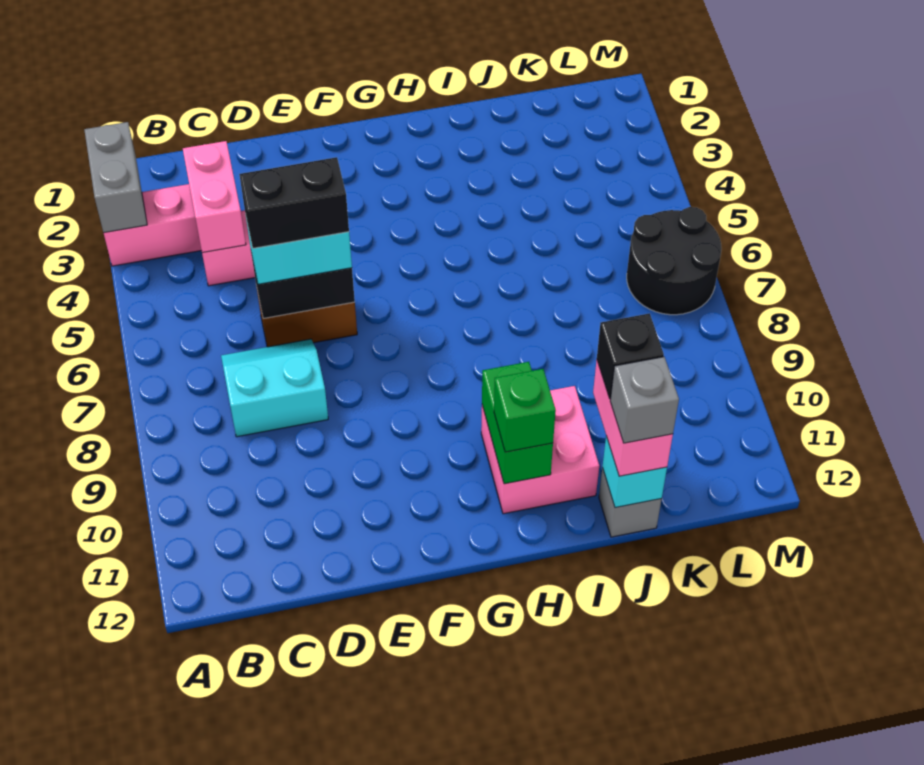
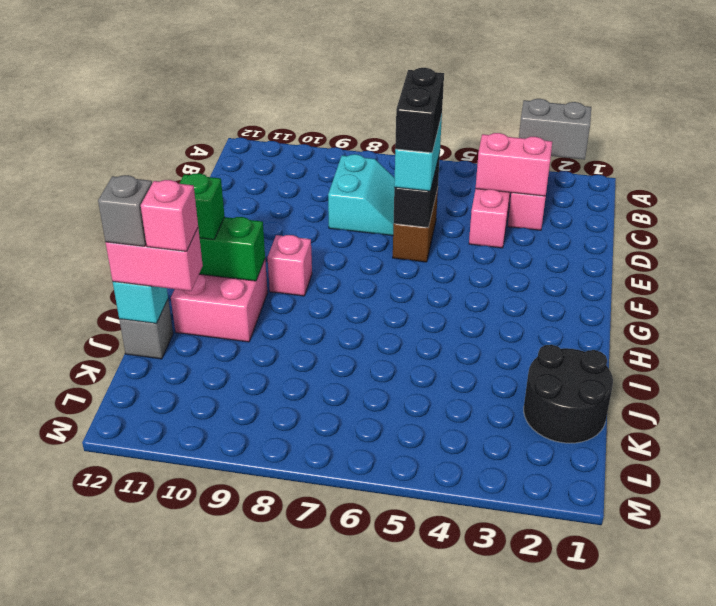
none -> pink 1x1 brick [268,235,312,296]
black 1x1 brick [597,313,664,399] -> pink 1x1 brick [141,180,198,251]
black 2x2 round brick [627,207,722,315] -> black 2x2 round brick moved to [524,345,613,443]

